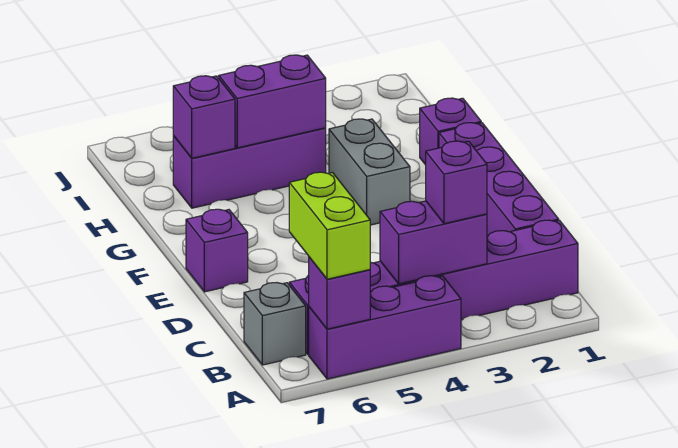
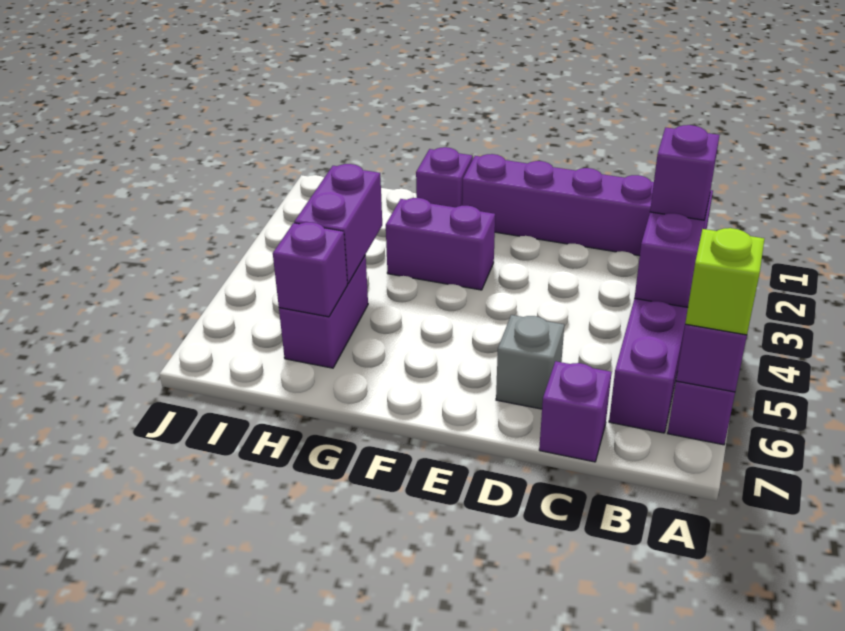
lime 1x2 brick [289,172,370,279] -> lime 1x1 brick [685,228,764,335]
grey 1x1 brick [244,283,306,365] -> grey 1x1 brick moved to [496,315,564,409]
purple 1x1 brick [186,209,248,292] -> purple 1x1 brick moved to [539,361,612,462]
grey 1x2 brick [329,119,410,225] -> purple 1x2 brick [386,198,495,290]
purple 1x3 brick [173,128,326,208] -> purple 1x2 brick [279,255,368,368]

